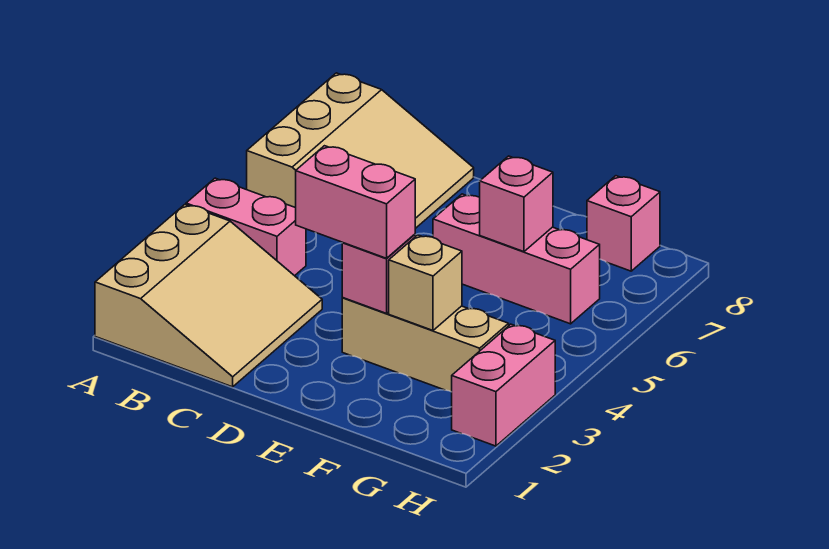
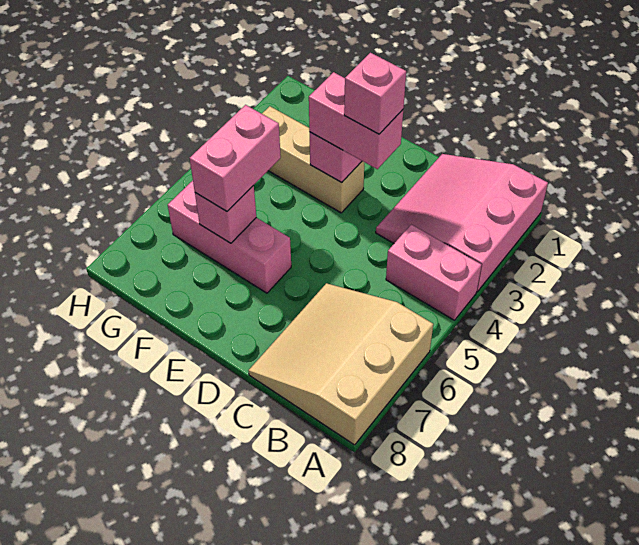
tan 3x3 slope [95,205,322,387] -> pink 3x3 slope [376,154,548,292]
tan 1x1 brick [389,235,462,330] -> none
pink 1x1 brick [587,176,660,271] -> pink 1x1 brick moved to [344,53,406,134]
pink 1x2 brick [452,324,555,446] -> pink 1x2 brick moved to [190,105,281,211]

